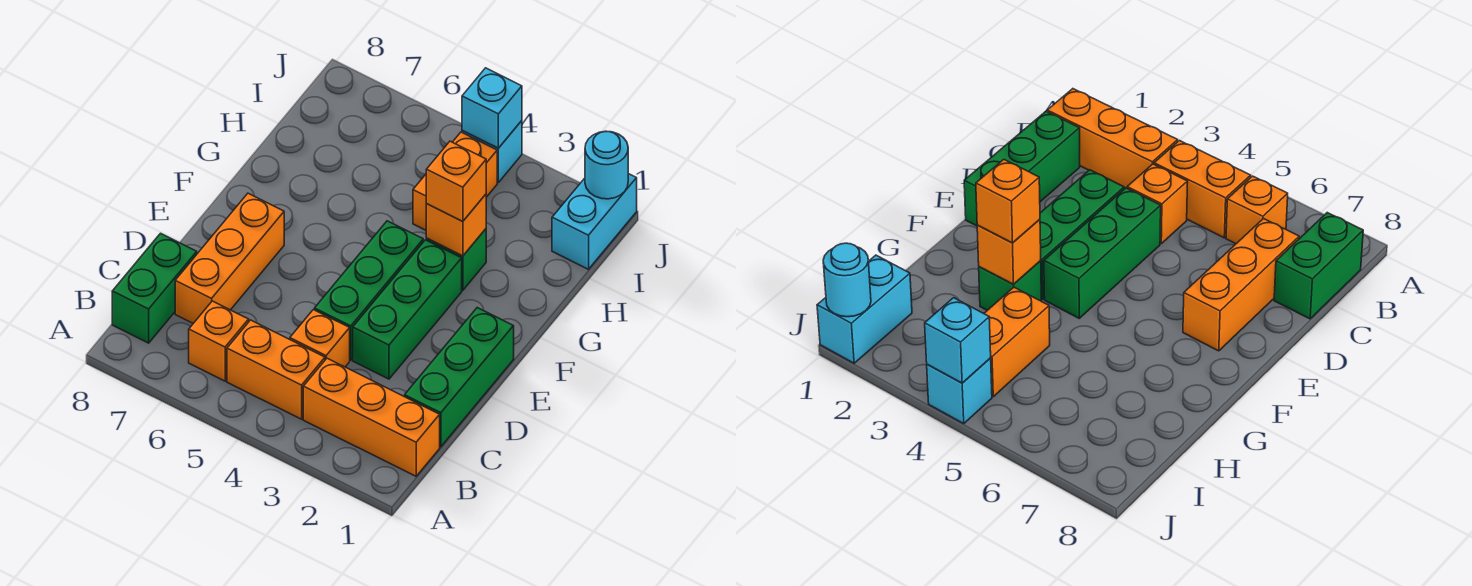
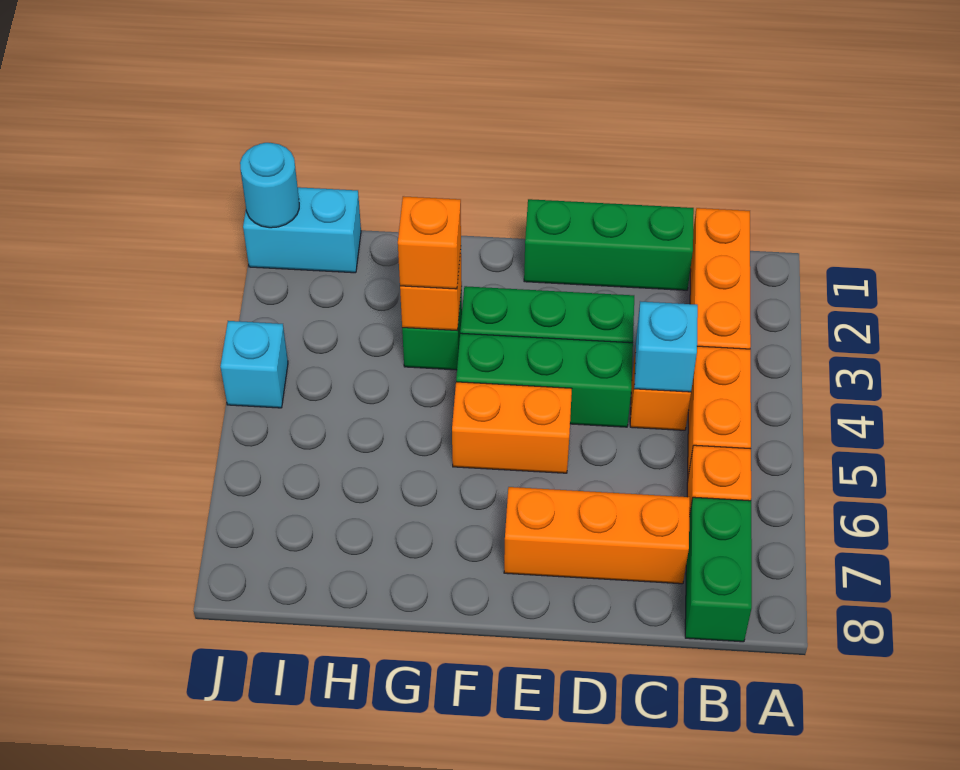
green 1x2 brick [112,233,197,343] -> green 1x2 brick turned to [685,497,752,642]
orange 1x2 brick [413,132,497,230] -> orange 1x2 brick moved to [452,382,572,473]
cyan 1x1 brick [462,68,522,148] -> cyan 1x1 brick moved to [634,301,698,392]

